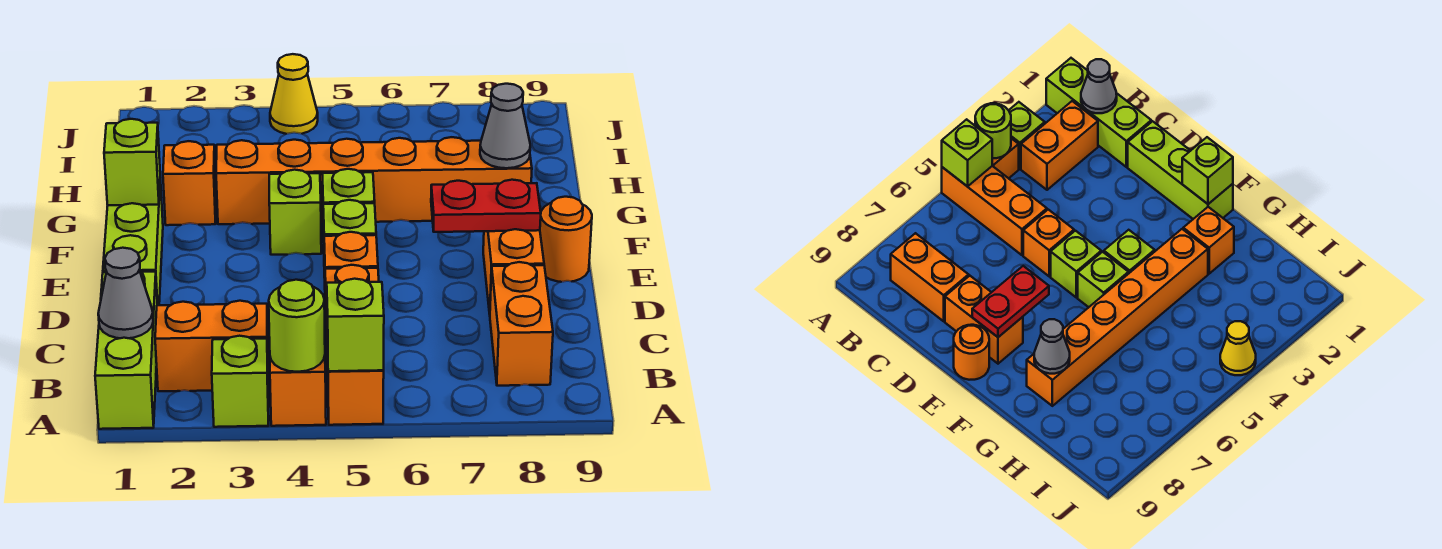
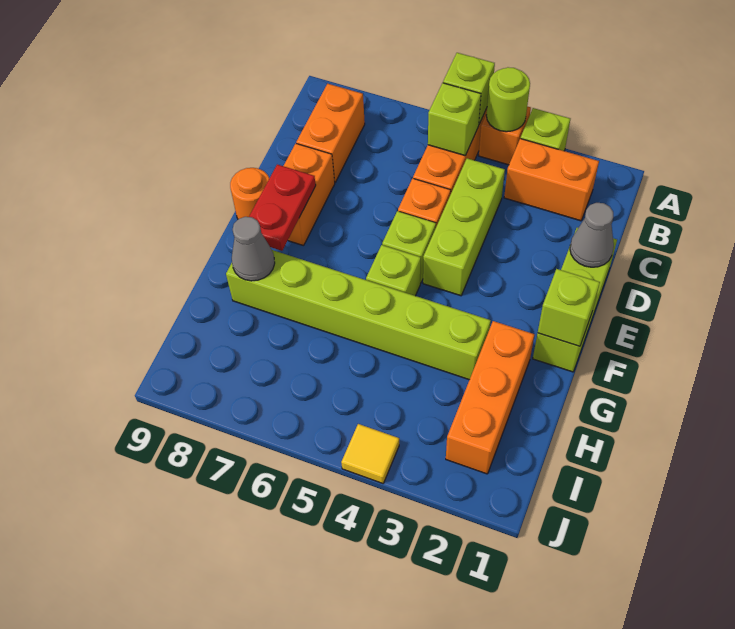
lime 1x3 brick [95,272,157,429] -> lime 1x3 brick moved to [423,158,505,296]
grey 1x1 cone [98,248,153,338] -> grey 1x1 cone moved to [570,203,614,267]
red 1x2 plate [431,180,541,232] -> red 1x2 plate turned to [249,165,316,251]
lime 1x1 brick [269,170,321,255] -> lime 1x1 brick moved to [428,83,481,156]
orange 1x1 brick [163,141,216,225] -> orange 1x3 brick [446,321,535,474]
orange 1x6 brick [216,137,532,224] -> lime 1x6 brick [226,250,491,380]
yellow 1x1 cone [270,54,318,134] -> yellow 1x1 tile [341,424,399,483]

